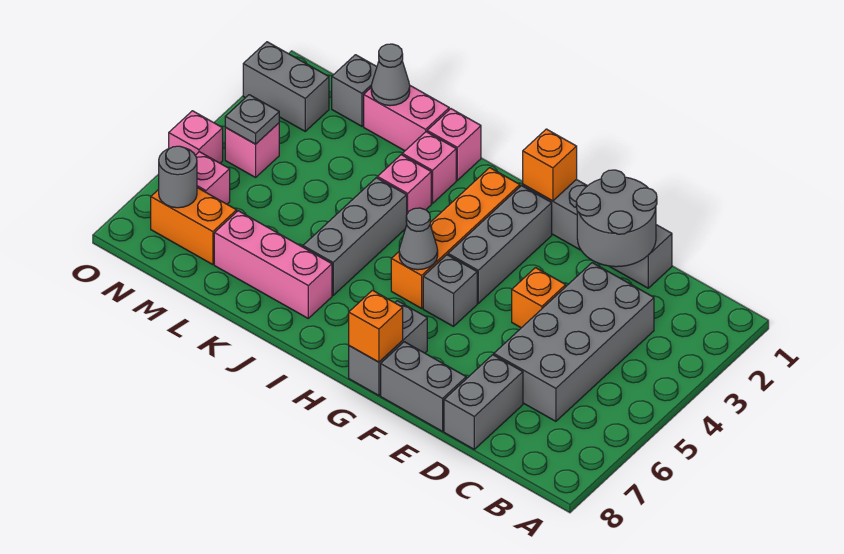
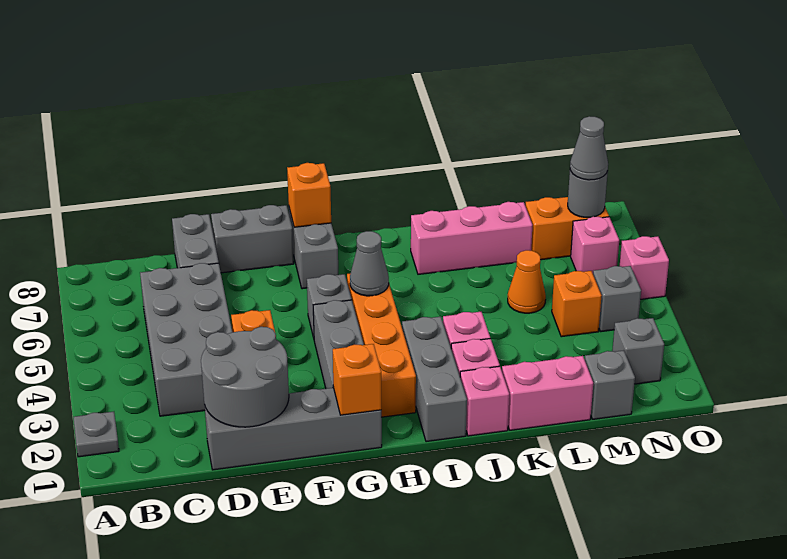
grey 1x3 brick [303,178,407,295] -> grey 1x3 brick moved to [402,317,467,442]
grey 1x1 cone [371,44,410,106] -> grey 1x1 cone moved to [570,116,608,180]
none -> orange 1x1 cone [508,250,546,313]
none -> orange 1x1 brick [552,271,602,337]
grey 1x2 brick [243,42,329,131] -> grey 1x1 brick [612,318,664,384]
pink 1x1 brick [225,123,279,177] -> grey 1x1 brick [593,266,641,332]
grey 1x1 plate [225,95,279,144] -> grey 1x1 plate moved to [73,412,119,457]

